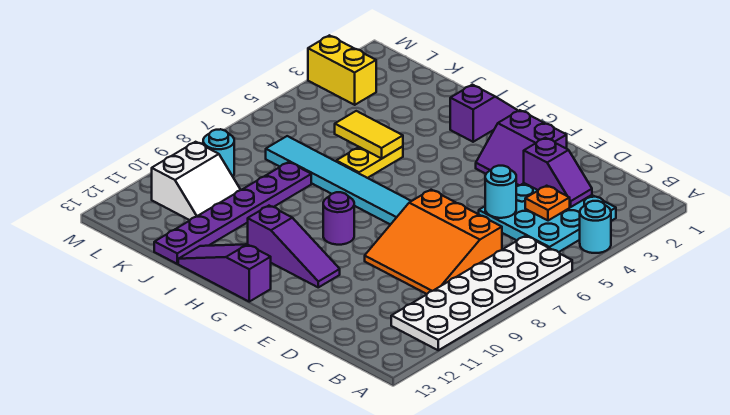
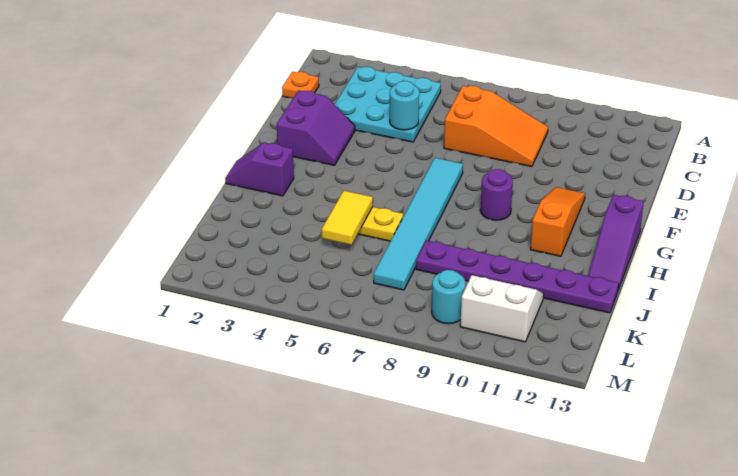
cyan 1x1 round brick [580,201,611,253] -> none
white 2x6 plate [391,236,572,350] -> none
purple 1x2 slope [524,138,592,207] -> none
orange 1x1 plate [525,186,570,221] -> orange 1x1 plate moved to [282,72,319,98]
orange 3x3 slope [365,190,502,294] -> orange 2x3 slope [444,86,548,167]
purple 1x3 slope [248,206,340,287] -> orange 1x3 slope [531,187,585,256]
yellow 1x2 brick [308,35,376,105] -> none

